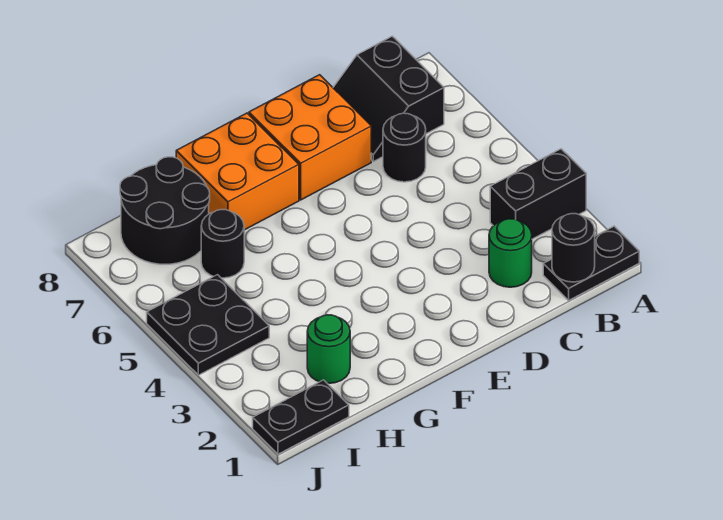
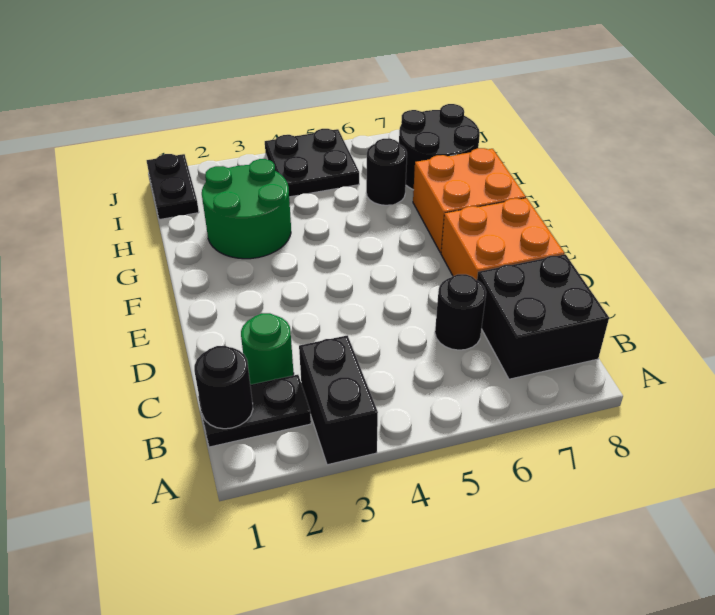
black 1x2 plate [543,226,639,300] -> black 1x2 plate turned to [198,375,311,447]
black 2x2 slope [333,36,444,162] -> black 2x2 brick [477,254,609,379]
green 1x1 round brick [307,315,350,383] -> green 2x2 round brick [202,159,291,259]

